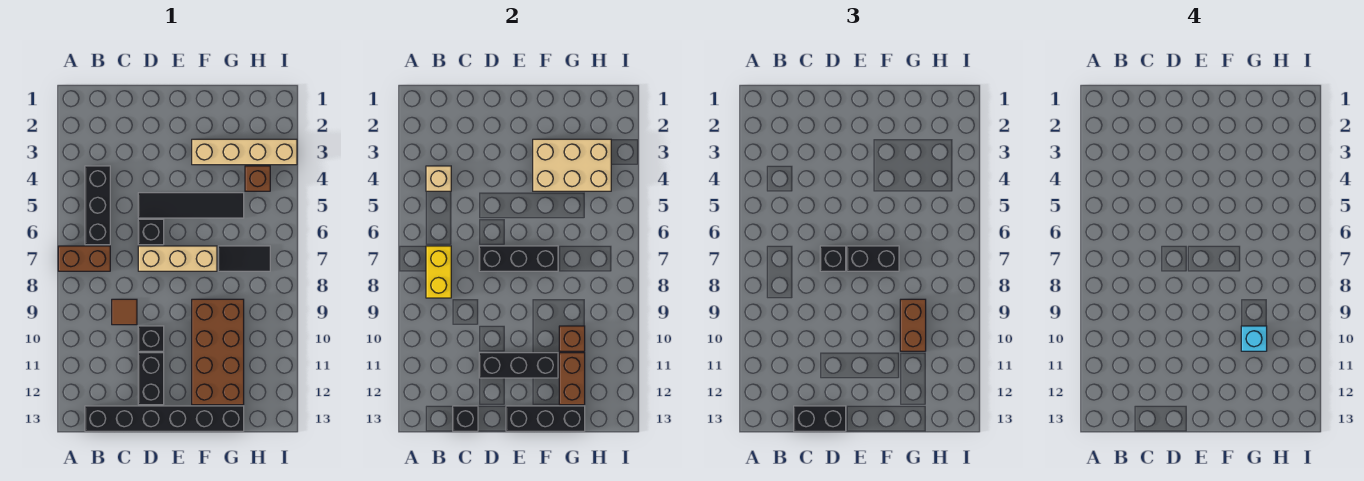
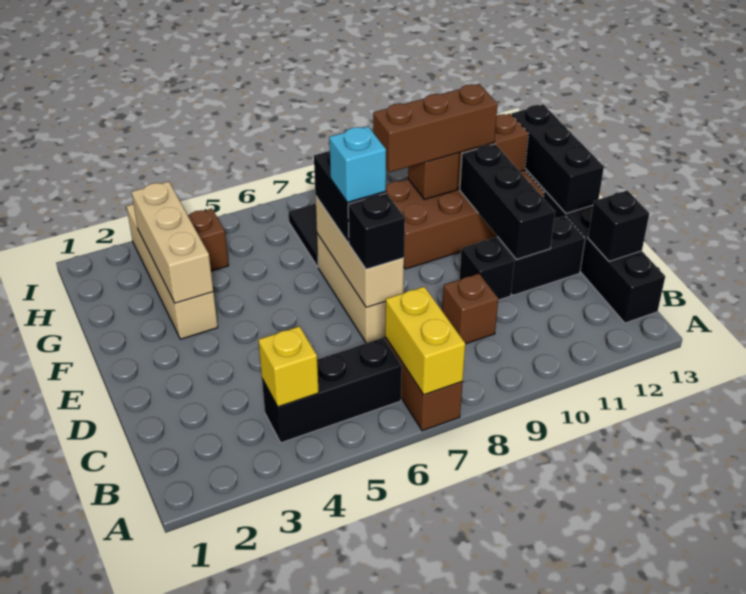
tan 1x1 brick [426,166,451,191] -> yellow 1x1 brick [258,326,319,407]
yellow 1x2 brick [426,246,451,298] -> yellow 1x2 brick turned to [385,287,465,395]
brown 1x1 tile [112,299,137,325] -> brown 1x1 brick [442,274,498,344]
black 1x2 brick [794,406,846,431] -> none
black 1x4 tile [138,193,244,218] -> none
black 1x1 brick [138,219,164,245] -> none
black 1x3 brick [479,246,558,271] -> tan 1x3 brick [315,196,404,307]
tan 2x3 brick [533,139,611,191] -> tan 1x3 brick [132,181,213,303]
brown 1x2 brick [900,299,926,351] -> brown 1x3 brick [373,84,498,172]
cyan 1x1 brick [1241,326,1267,351] -> cyan 1x1 brick moved to [329,126,386,202]

